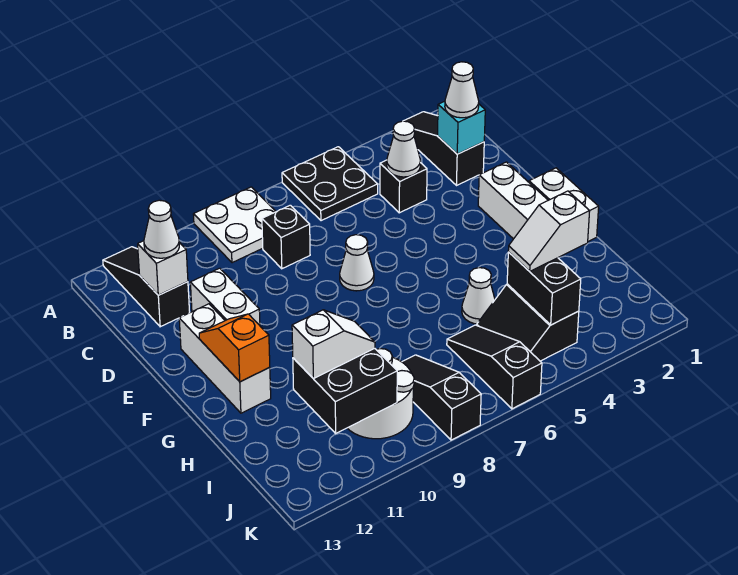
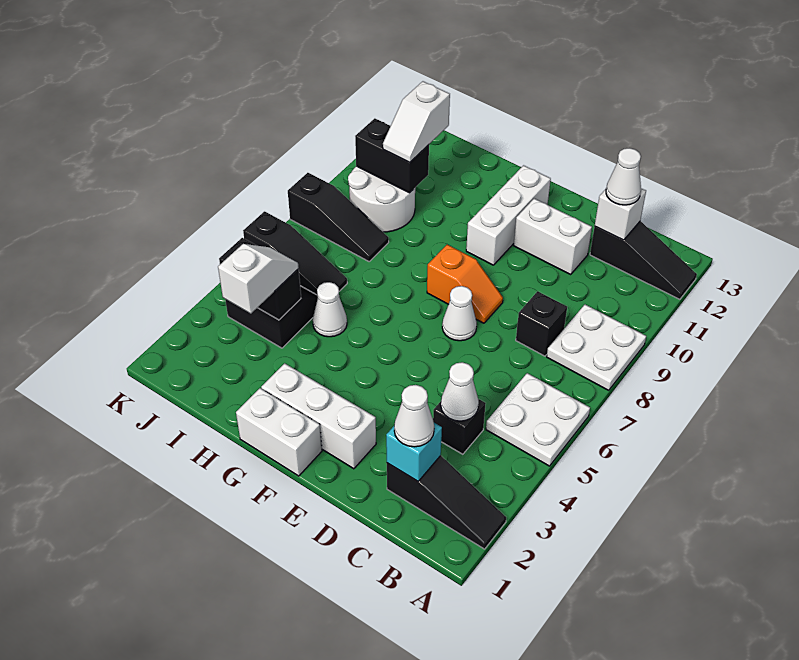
black 2x2 plate [282,147,378,221] -> white 2x2 plate [486,373,590,466]
white 1x3 brick [179,304,271,413] -> white 1x3 brick turned to [466,165,551,265]
orange 1x2 slope [199,314,270,382] -> orange 1x2 slope moved to [427,245,503,323]
black 2x2 brick [293,349,397,433] -> black 1x2 brick [355,118,429,193]

